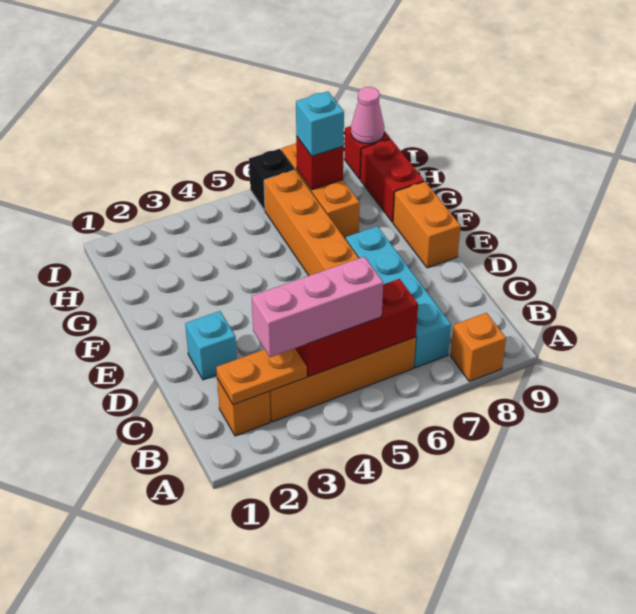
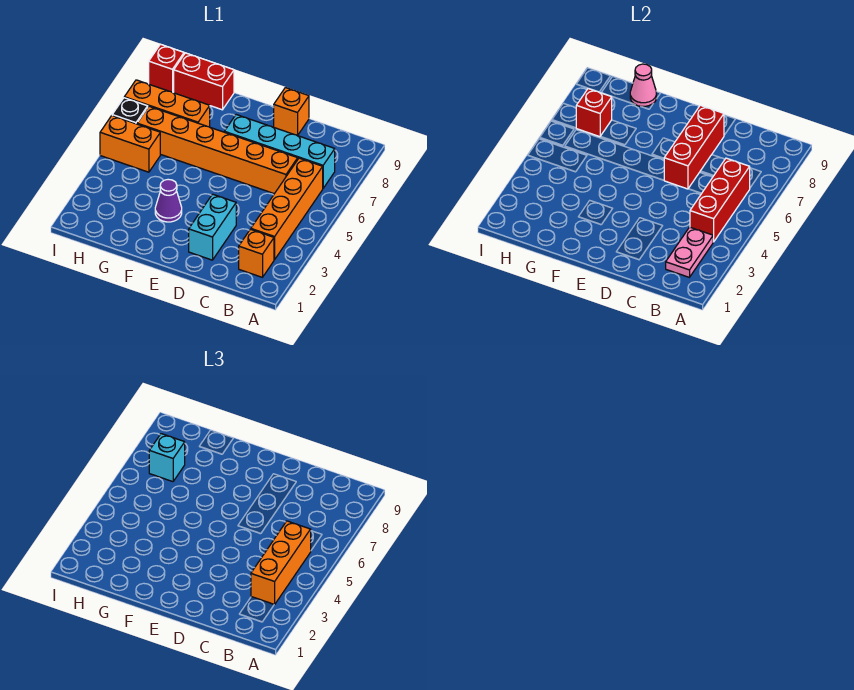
orange 1x1 brick [451,313,506,381] -> orange 1x1 brick moved to [274,88,309,136]
orange 1x2 plate [216,349,307,405] -> pink 1x2 plate [666,227,713,277]
pink 1x3 brick [252,257,383,357] -> orange 1x3 brick [251,521,311,605]
cyan 1x1 brick [185,311,237,380] -> cyan 1x2 brick [189,194,236,260]
none -> red 1x3 brick [664,105,724,189]
orange 1x2 brick [393,181,461,268] -> orange 1x2 brick moved to [100,116,160,172]
none -> purple 1x1 cone [155,179,182,222]
pink 1x1 cone [351,87,384,143] -> pink 1x1 cone moved to [630,64,656,107]

